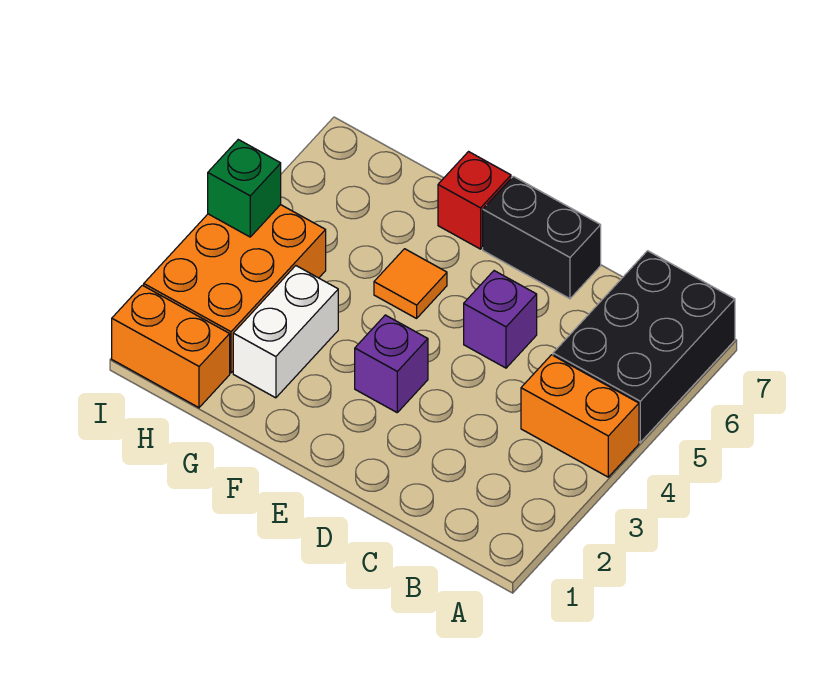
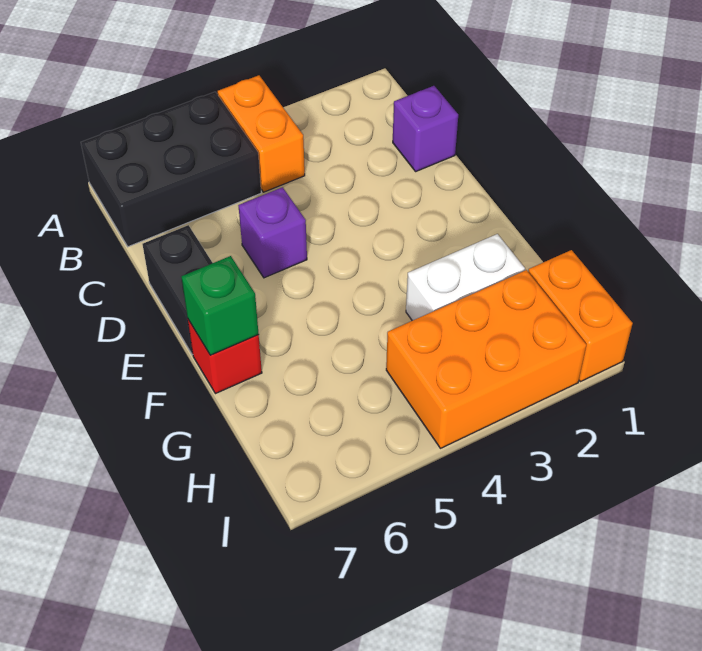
purple 1x1 brick [355,315,428,412] -> purple 1x1 brick moved to [393,86,458,171]
orange 1x1 tile [374,249,447,318] -> none
green 1x1 brick [208,140,281,237] -> green 1x1 brick moved to [181,256,259,355]

